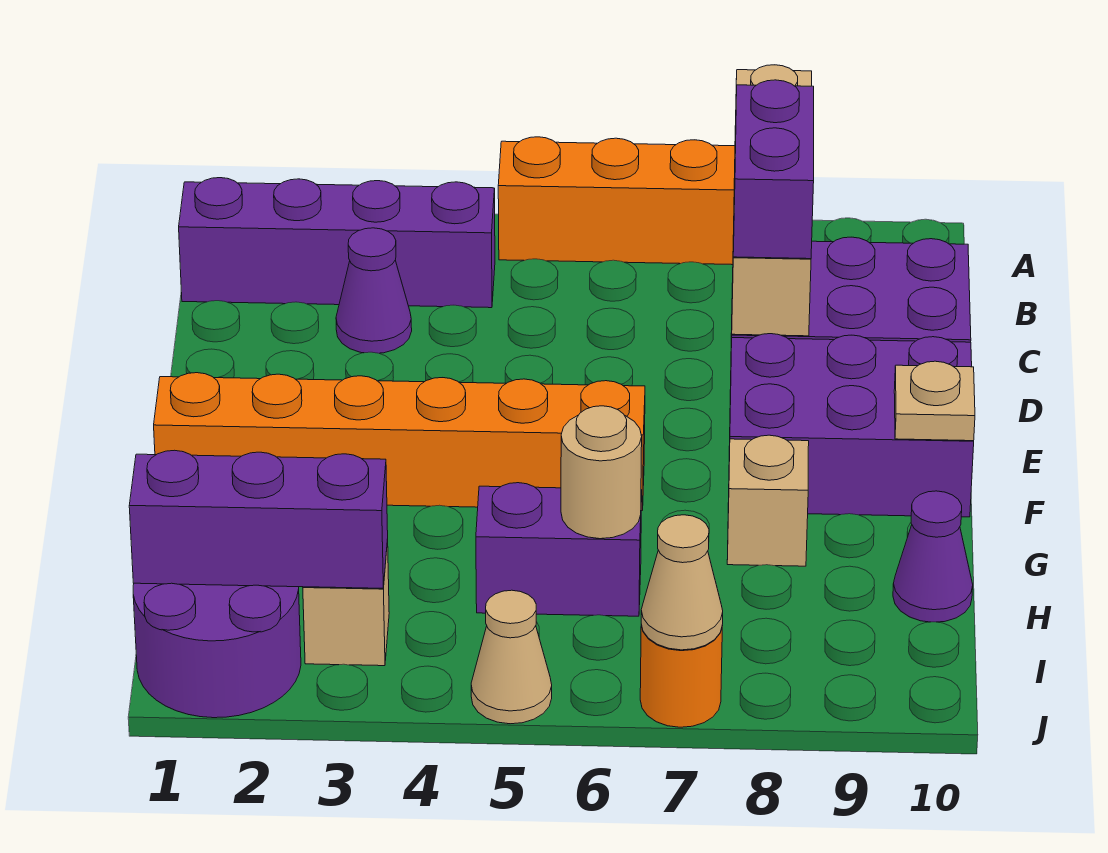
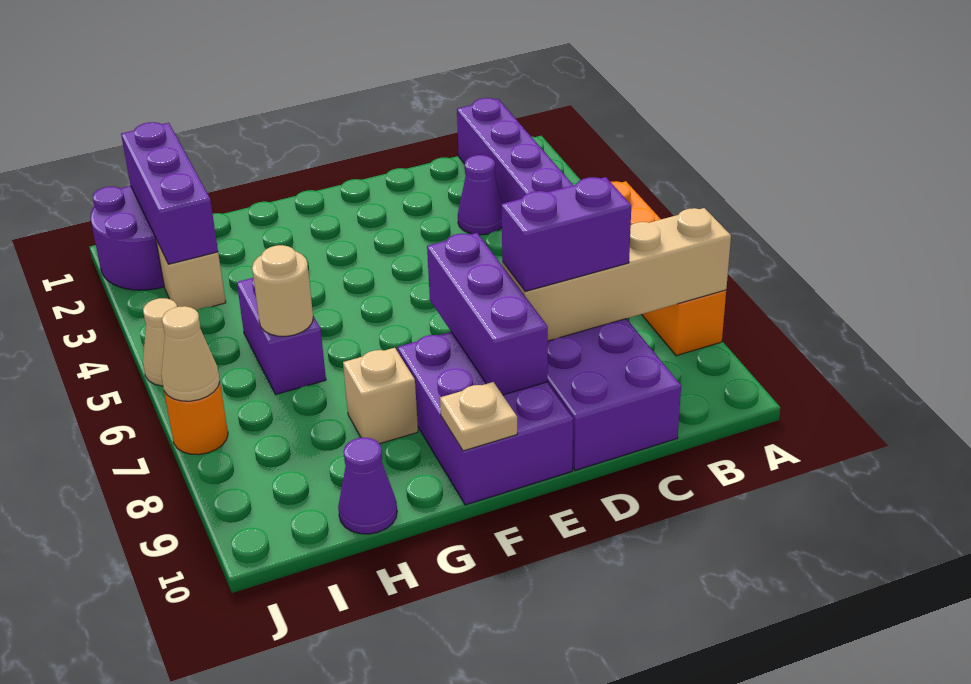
none -> purple 1x3 brick [427,233,548,395]
orange 1x6 brick [154,373,645,511] -> none

